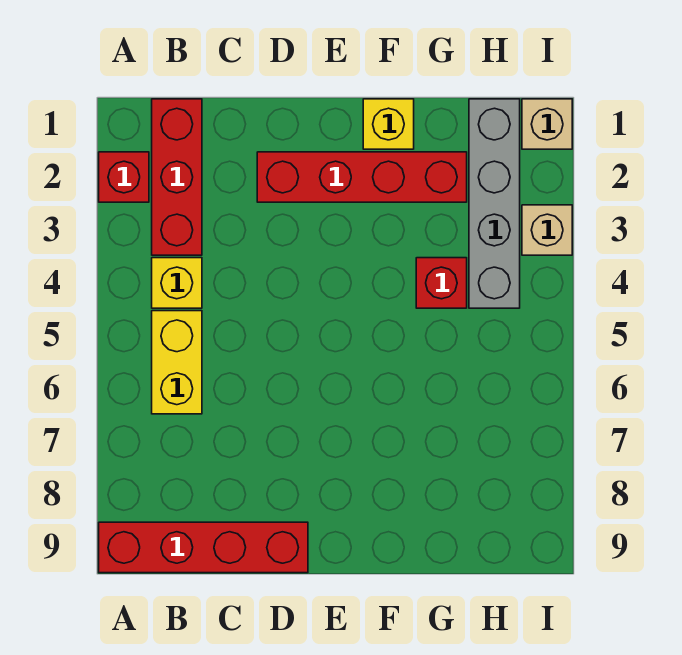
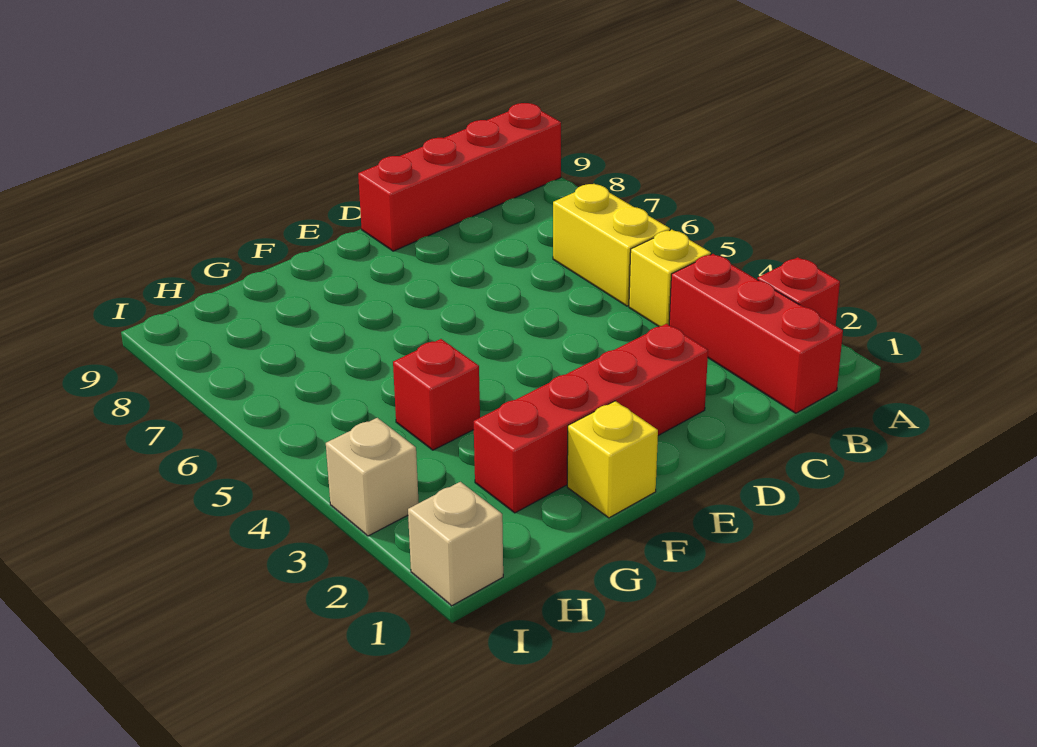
grey 1x4 brick [469,99,520,308] -> none

